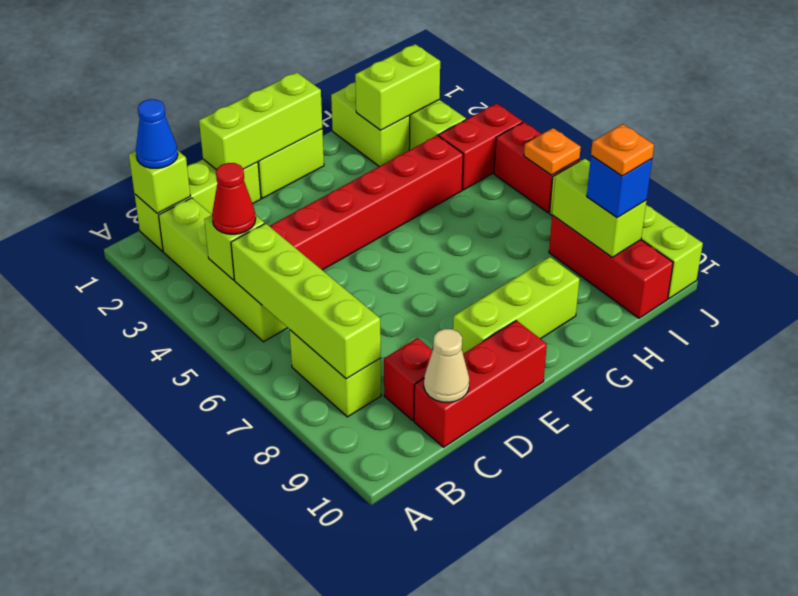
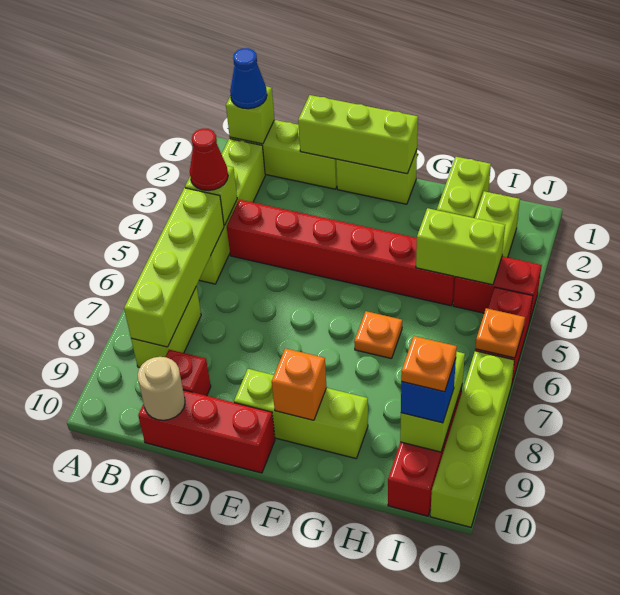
tan 1x1 cone [424,329,469,403] -> tan 1x1 round brick [138,357,185,420]
none -> orange 1x1 brick [272,348,326,420]
none -> orange 1x1 plate [354,311,402,359]
lime 1x2 brick [355,44,440,130] -> lime 1x2 brick moved to [416,208,505,285]

